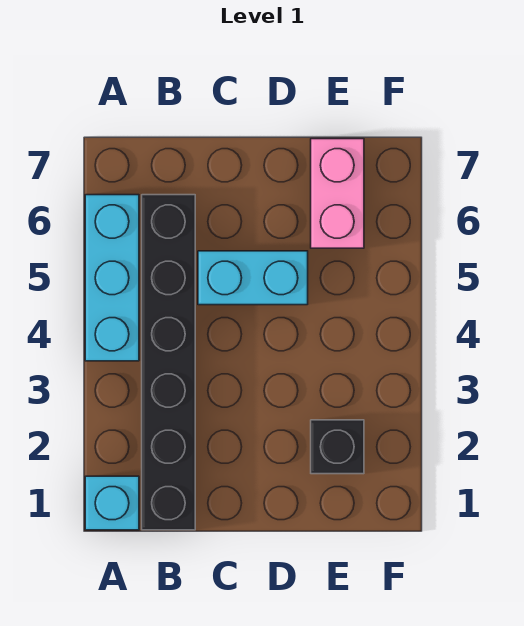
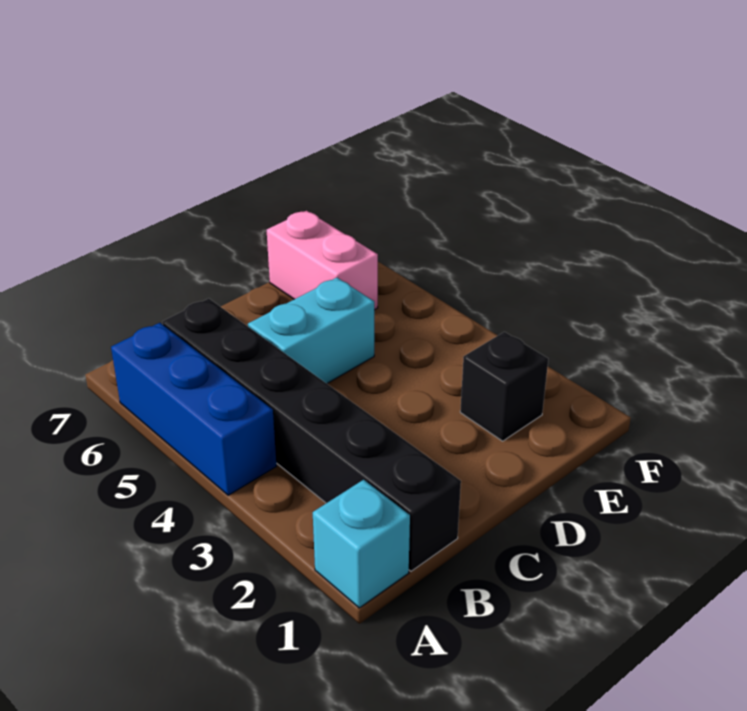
cyan 1x3 brick [85,195,139,361] -> blue 1x3 brick [111,323,276,495]

